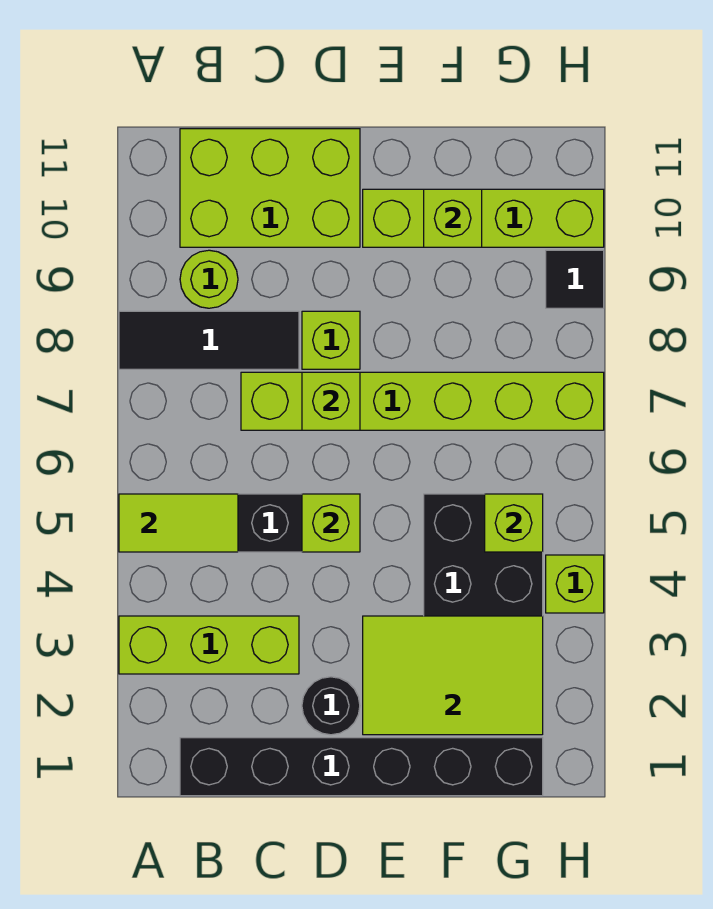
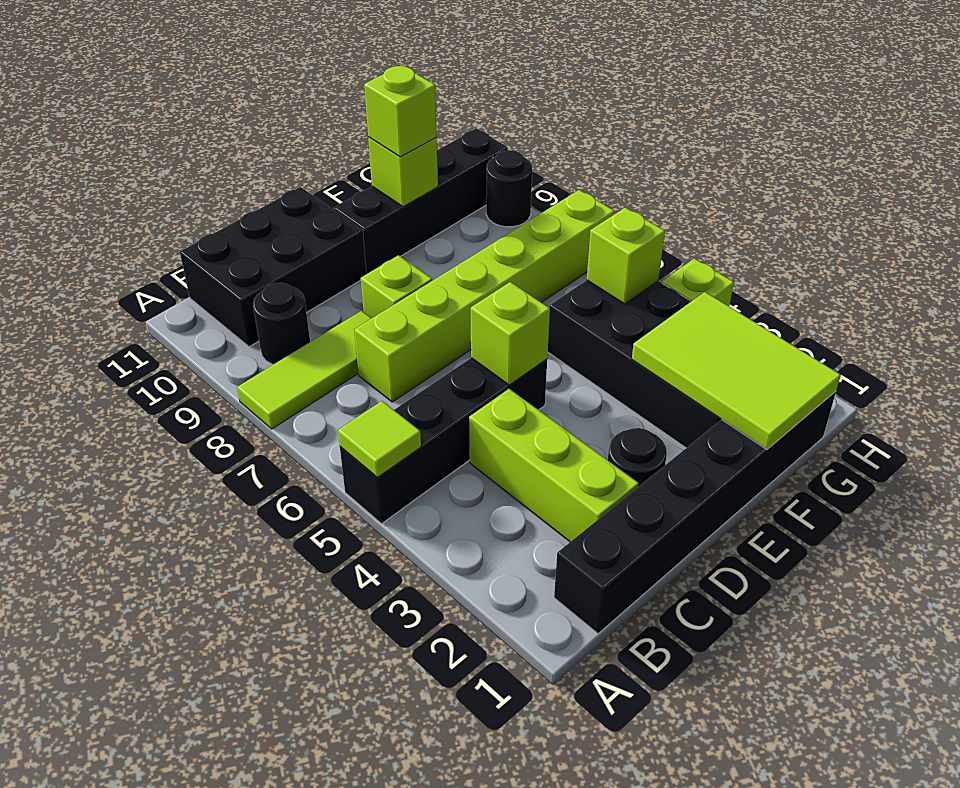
lime 1x3 brick [119,616,299,674] -> lime 1x3 brick turned to [469,389,639,542]
lime 1x2 tile [119,494,238,552] -> lime 1x1 tile [338,401,421,478]
black 1x3 tile [119,311,299,369] -> lime 1x3 tile [237,311,371,429]
lime 1x1 round brick [180,250,238,308] -> black 1x1 round brick [253,283,310,365]
lime 2x3 brick [180,129,360,247] -> black 2x3 brick [180,187,366,347]
lime 1x1 brick [302,372,360,430] -> lime 1x1 brick moved to [364,65,437,157]
lime 2x3 tile [363,616,543,735] -> lime 2x3 tile turned to [632,292,841,449]
lime 1x4 brick [363,189,604,247] -> black 1x4 brick [334,129,508,274]
black 1x1 tile [546,250,604,308] -> black 1x1 round brick [486,150,532,227]

